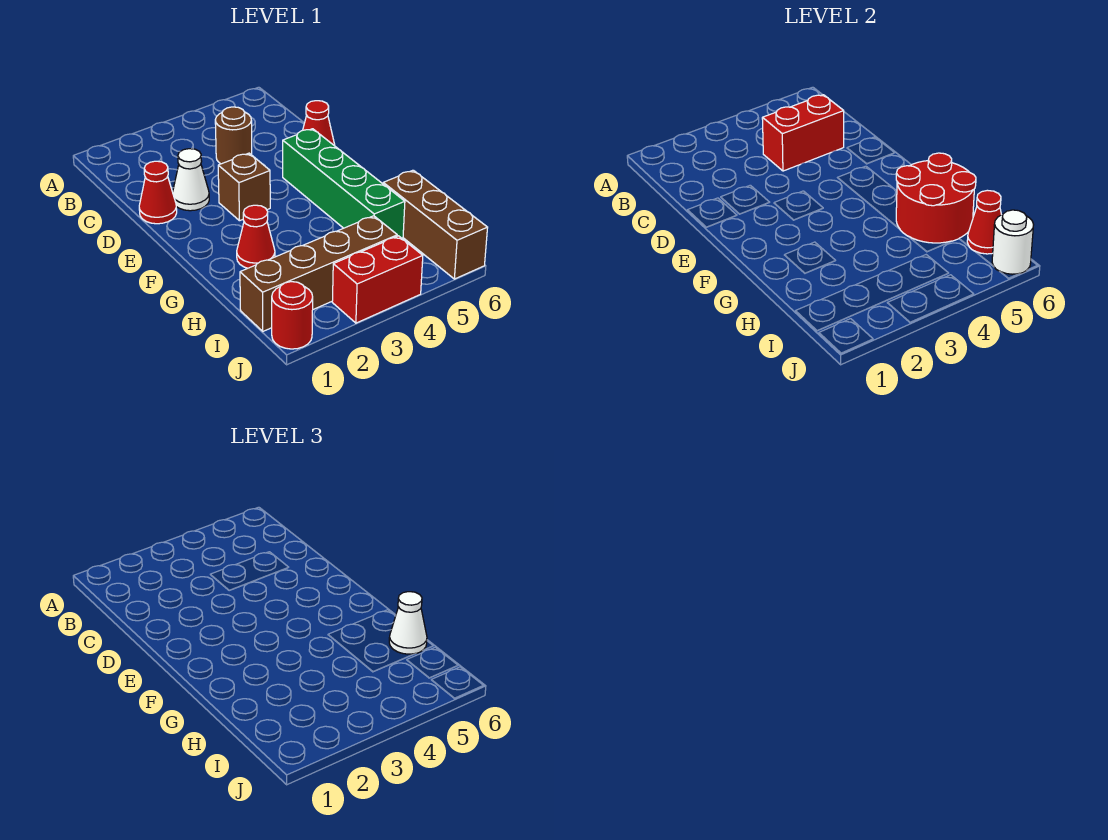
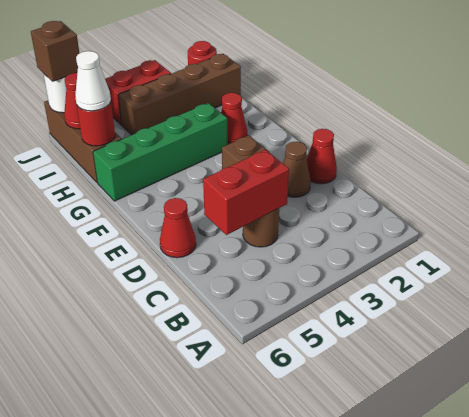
white 1x1 cone [173,149,209,211] -> brown 1x1 cone [283,142,311,197]
green 1x4 brick [283,129,405,239] -> green 1x4 brick turned to [93,103,227,201]
red 2x2 round brick [896,153,976,243] -> red 1x1 round brick [77,102,115,146]
none -> brown 1x1 brick [31,21,80,82]

